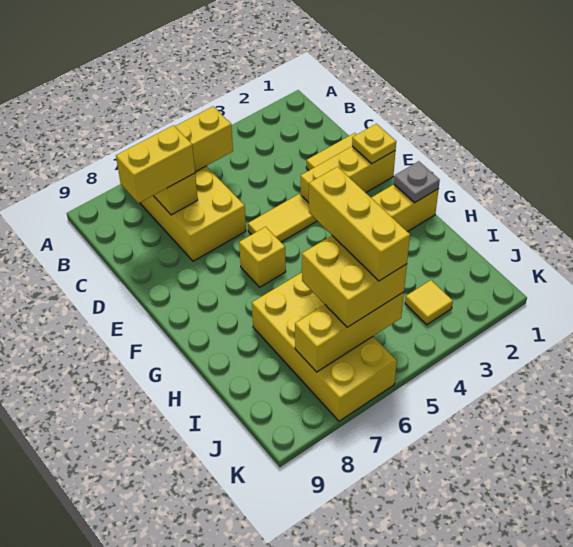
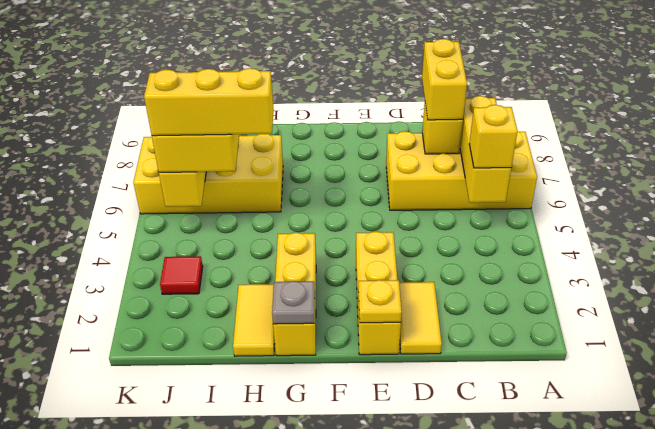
yellow 1x2 tile [248,194,317,242] -> yellow 1x2 tile moved to [233,284,275,356]
yellow 1x1 brick [239,227,286,287] -> yellow 1x1 brick moved to [469,105,517,168]
yellow 1x1 tile [405,280,453,325] -> red 1x1 tile [160,256,203,294]

